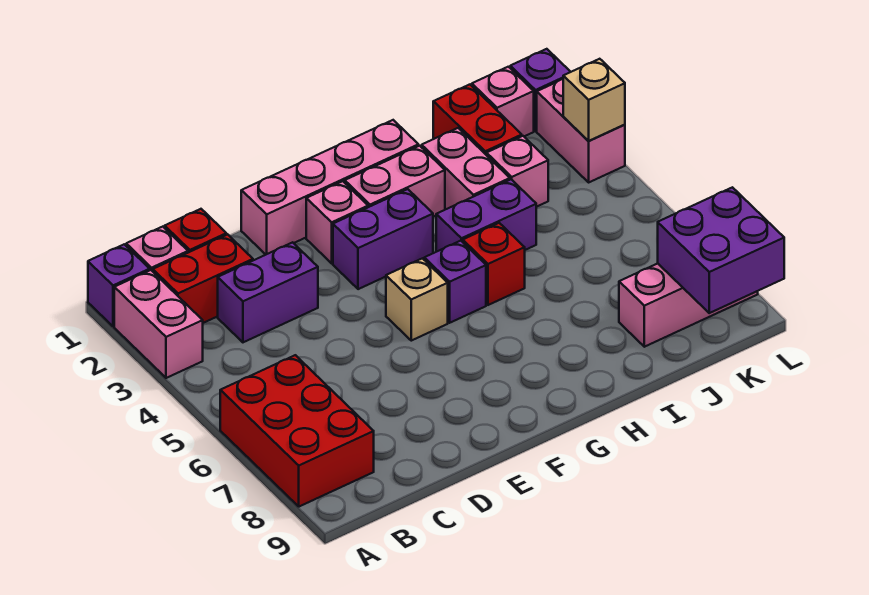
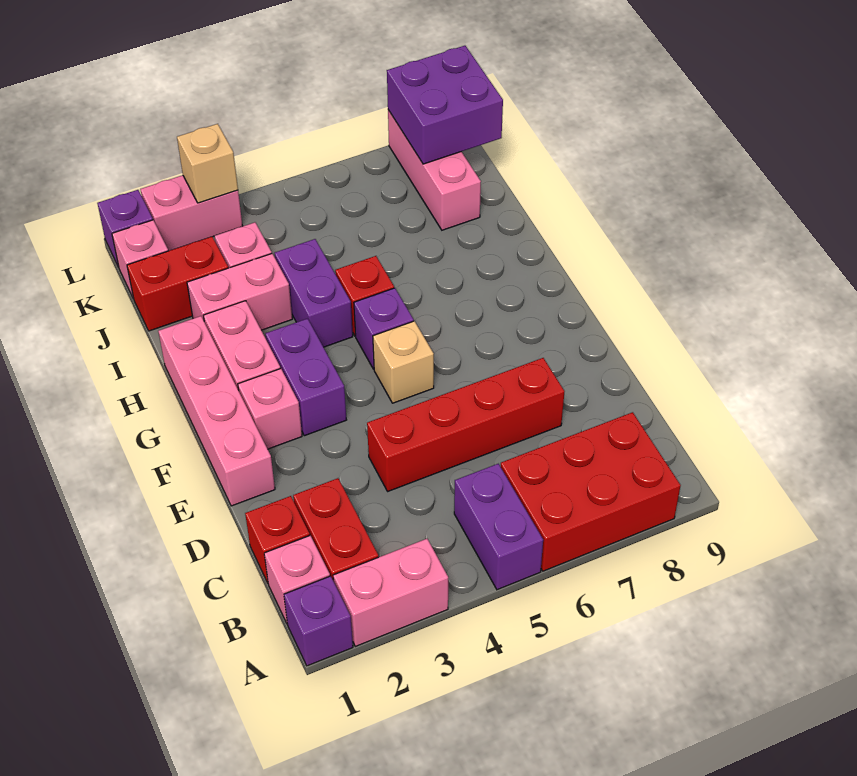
purple 1x2 brick [218,242,318,342] -> purple 1x2 brick moved to [454,464,543,590]
none -> red 1x4 brick [367,358,565,491]

